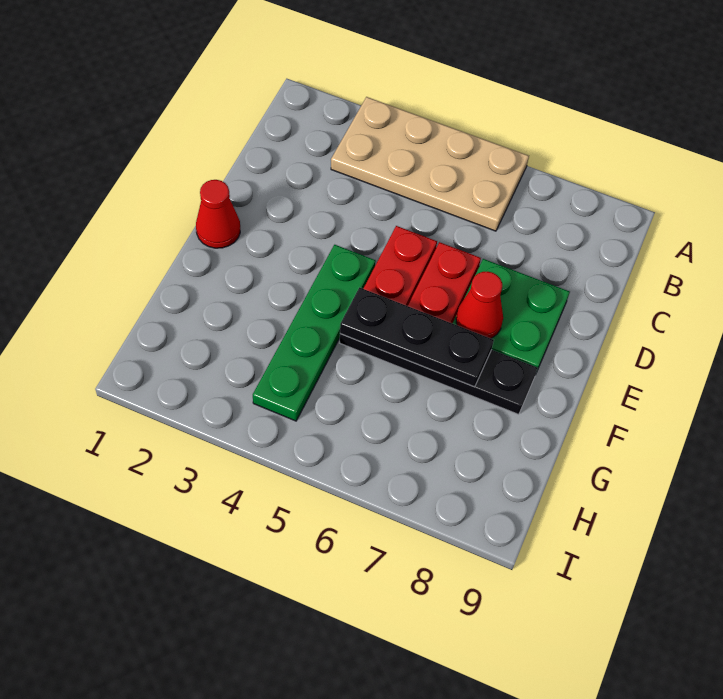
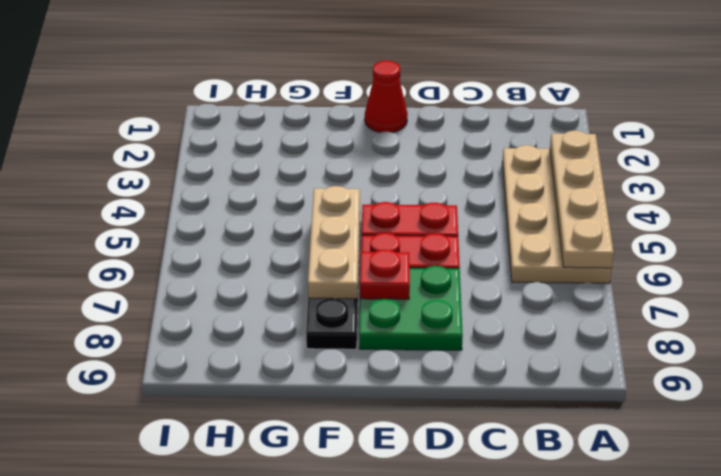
none -> tan 1x4 plate [550,131,614,268]
green 1x4 plate [253,245,376,421] -> none
red 1x1 cone [456,272,503,338] -> red 1x1 plate [360,250,410,299]
black 1x3 plate [340,288,494,387] -> tan 1x3 plate [308,186,360,299]

